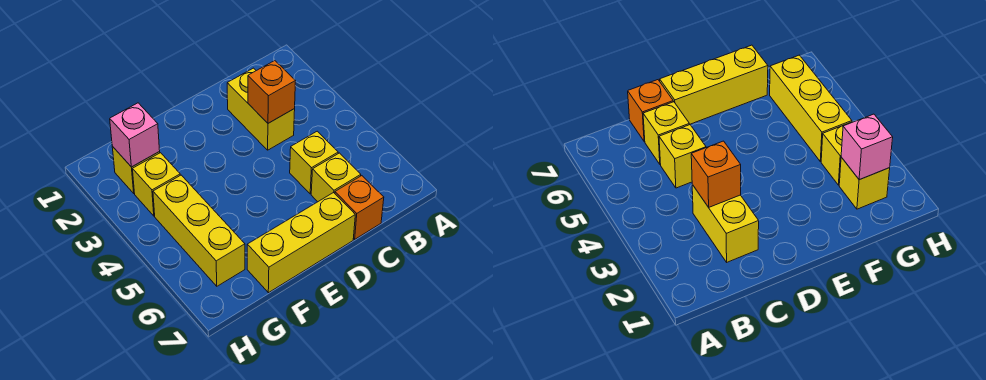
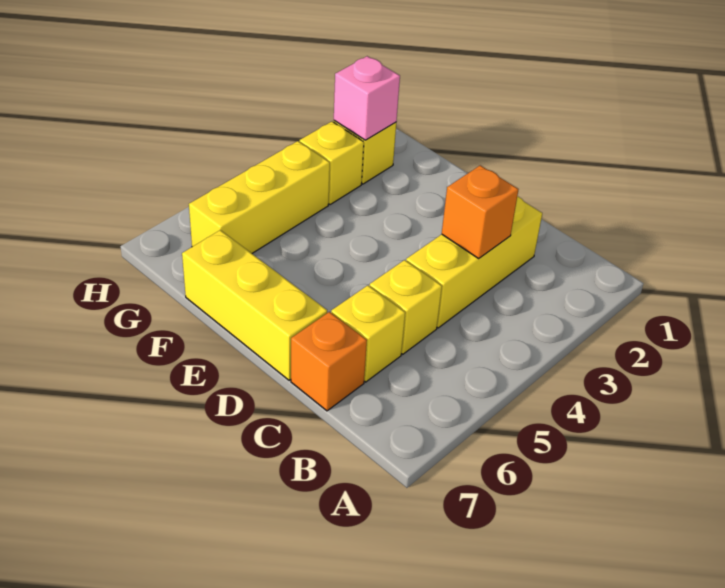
yellow 1x2 brick [227,68,295,150] -> yellow 1x3 brick [406,196,542,328]

